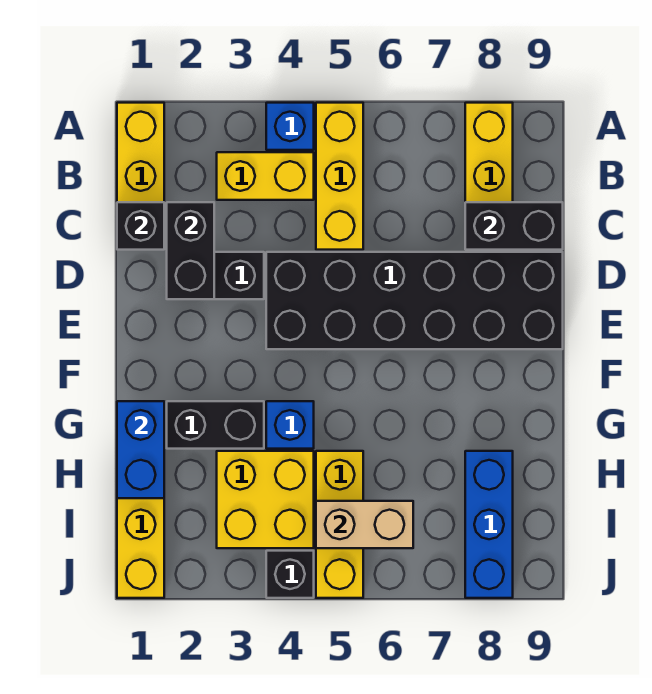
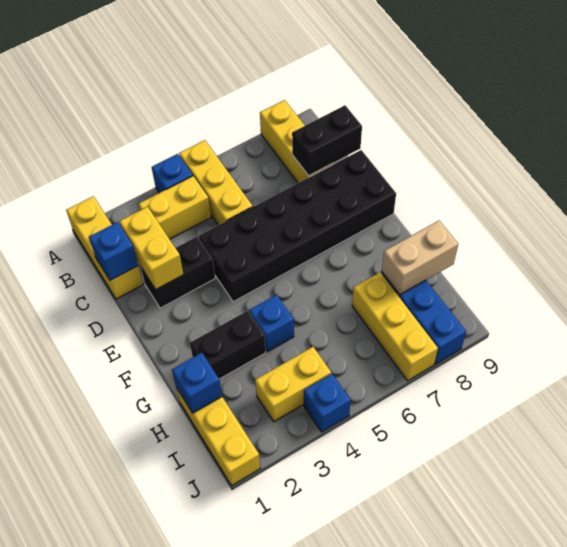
black 1x1 brick [117,202,164,250] -> blue 1x1 brick [89,222,138,280]
black 1x2 brick [167,202,214,299] -> yellow 1x2 brick [119,207,184,290]
blue 1x2 brick [117,401,164,498] -> blue 1x1 brick [172,353,222,413]
yellow 2x2 brick [217,451,314,548] -> yellow 1x2 brick [255,347,331,422]
yellow 1x3 brick [316,451,363,598] -> yellow 1x3 brick moved to [352,272,438,381]
tan 1x2 brick [316,501,413,548] -> tan 1x2 brick moved to [381,221,458,295]
black 1x1 brick [266,551,314,598] -> blue 1x1 brick [304,374,351,432]

